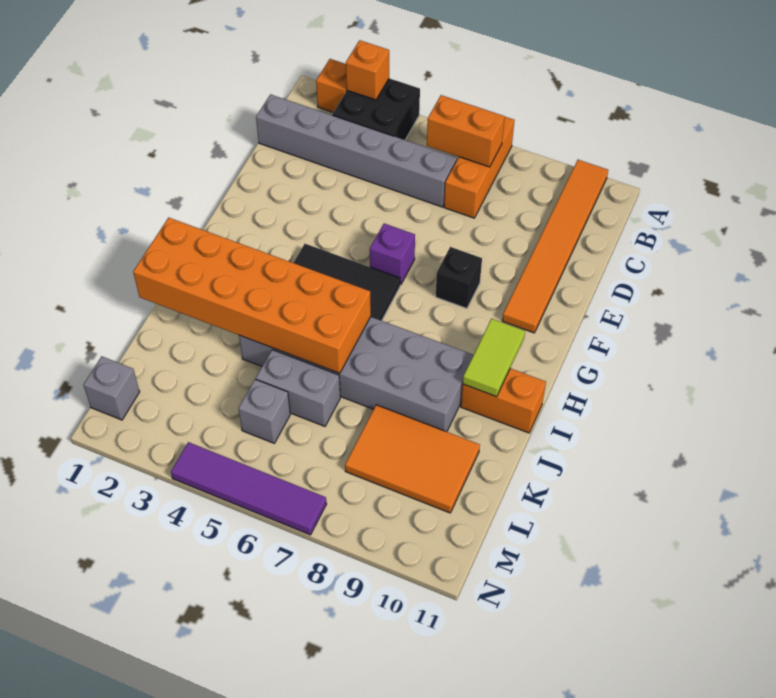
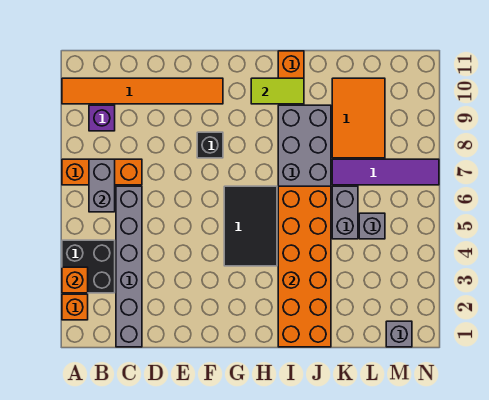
orange 1x2 brick [427,95,505,167] -> grey 1x2 brick [89,159,115,212]
purple 1x1 brick [370,223,415,285] -> purple 1x1 brick moved to [89,105,115,131]
purple 1x4 tile [171,442,326,535] -> purple 1x4 tile turned to [332,159,439,185]

